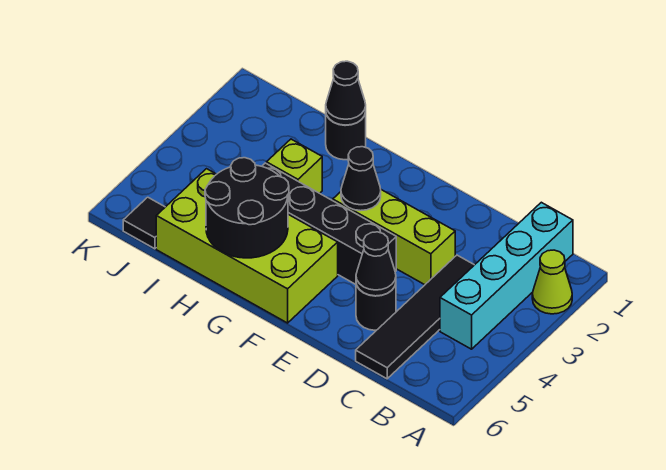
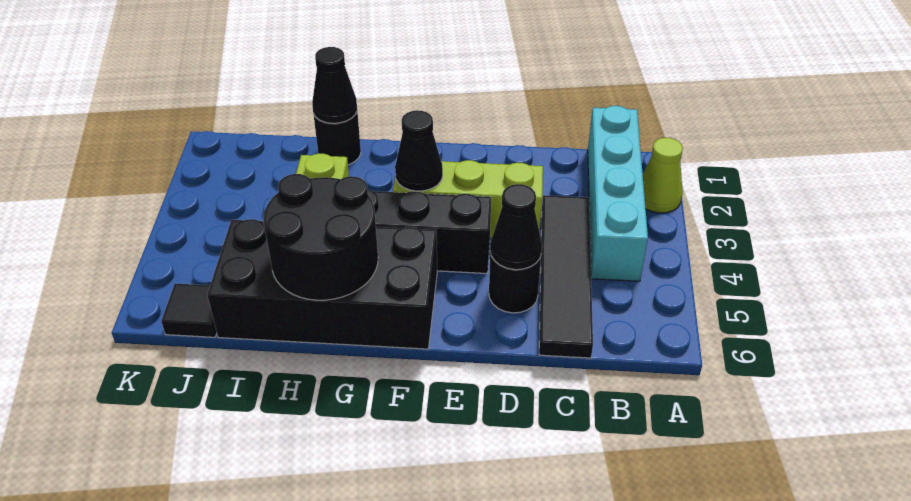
lime 2x4 brick [156,169,338,323] -> black 2x4 brick [207,219,437,349]

